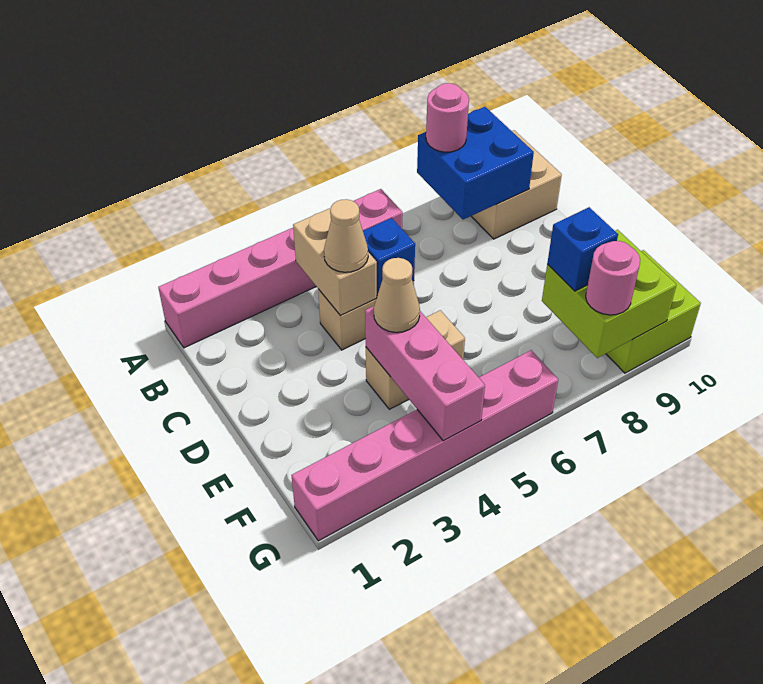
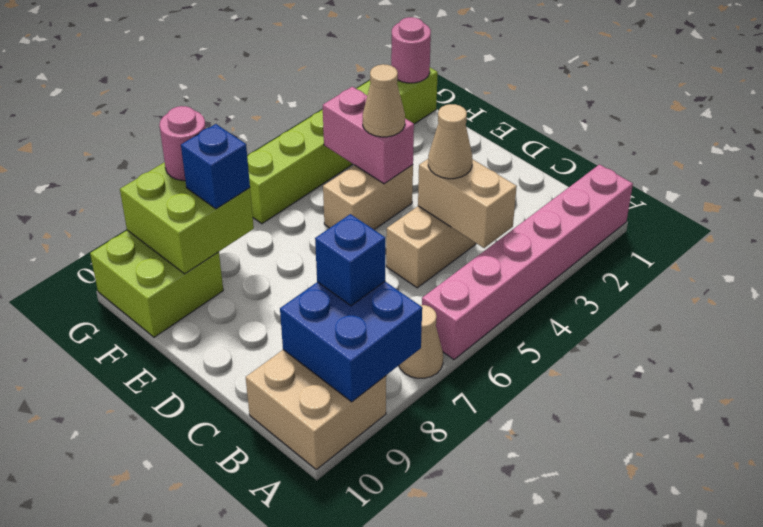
none -> tan 1x1 cone [399,305,443,378]
pink 1x1 round brick [426,83,469,152] -> pink 1x1 round brick moved to [391,17,431,83]
blue 1x1 brick [363,218,415,295] -> blue 1x1 brick moved to [315,214,385,306]
pink 1x3 brick [365,306,485,441] -> pink 1x2 brick [323,87,414,184]
pink 1x6 brick [292,350,558,541] -> lime 1x6 brick [247,68,438,224]

